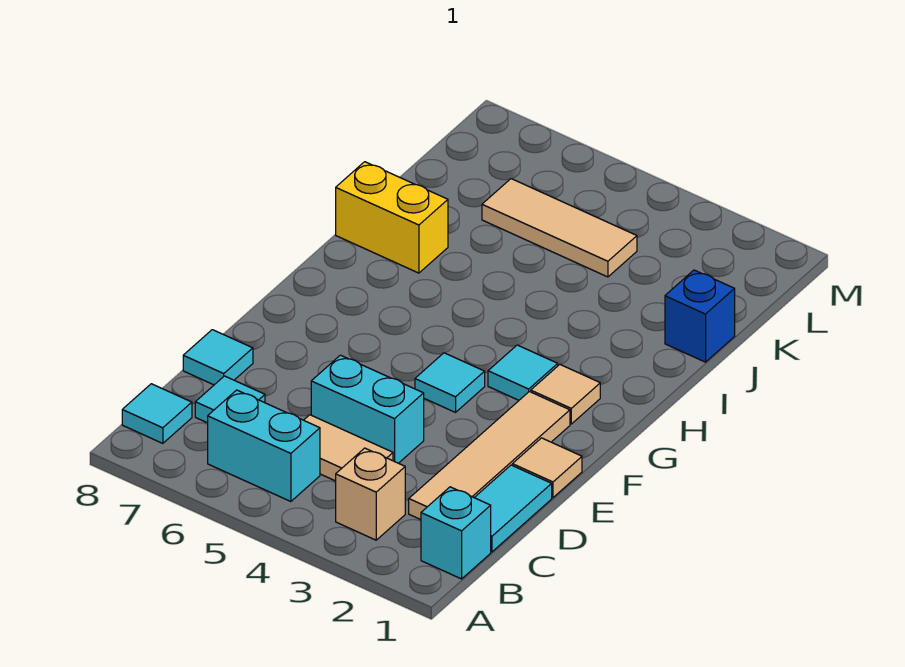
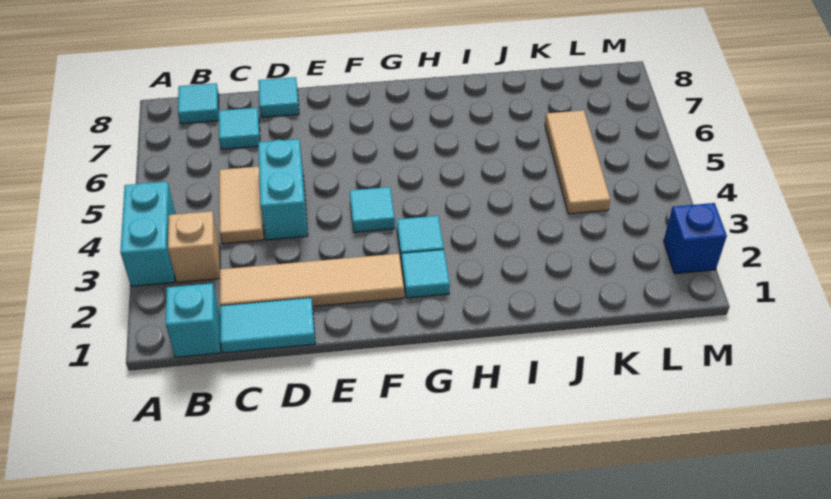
cyan 1x2 brick [208,390,320,502] -> cyan 1x2 brick moved to [120,182,176,286]
tan 1x1 tile [512,438,582,498] -> none
tan 1x1 tile [531,365,600,424] -> cyan 1x1 tile [401,250,450,298]
yellow 1x2 brick [336,162,448,273] -> none
blue 1x1 brick [665,270,735,362] -> blue 1x1 brick moved to [664,203,727,274]

